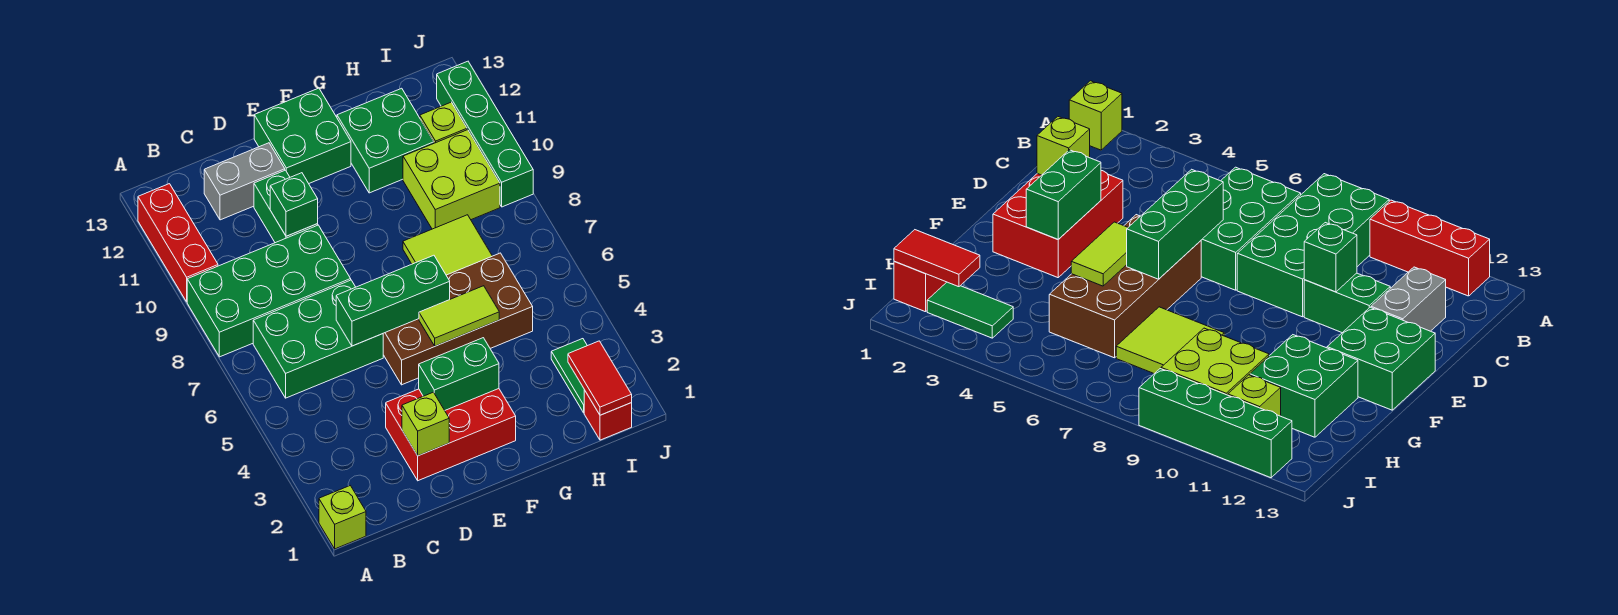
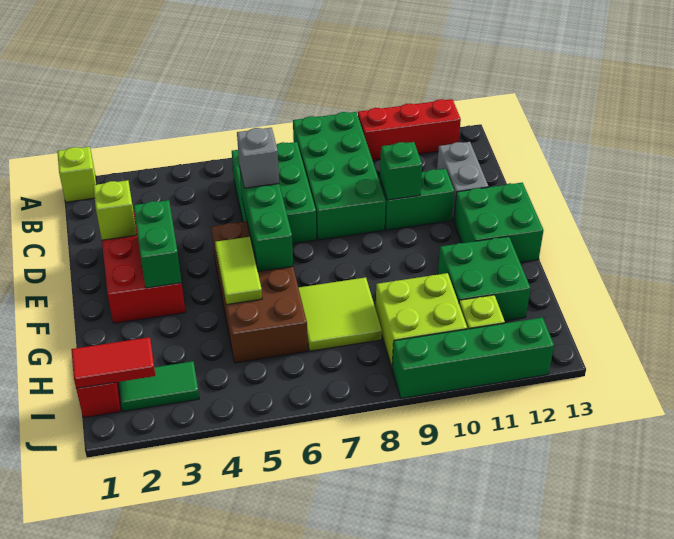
none -> grey 1x1 brick [237,128,279,188]

